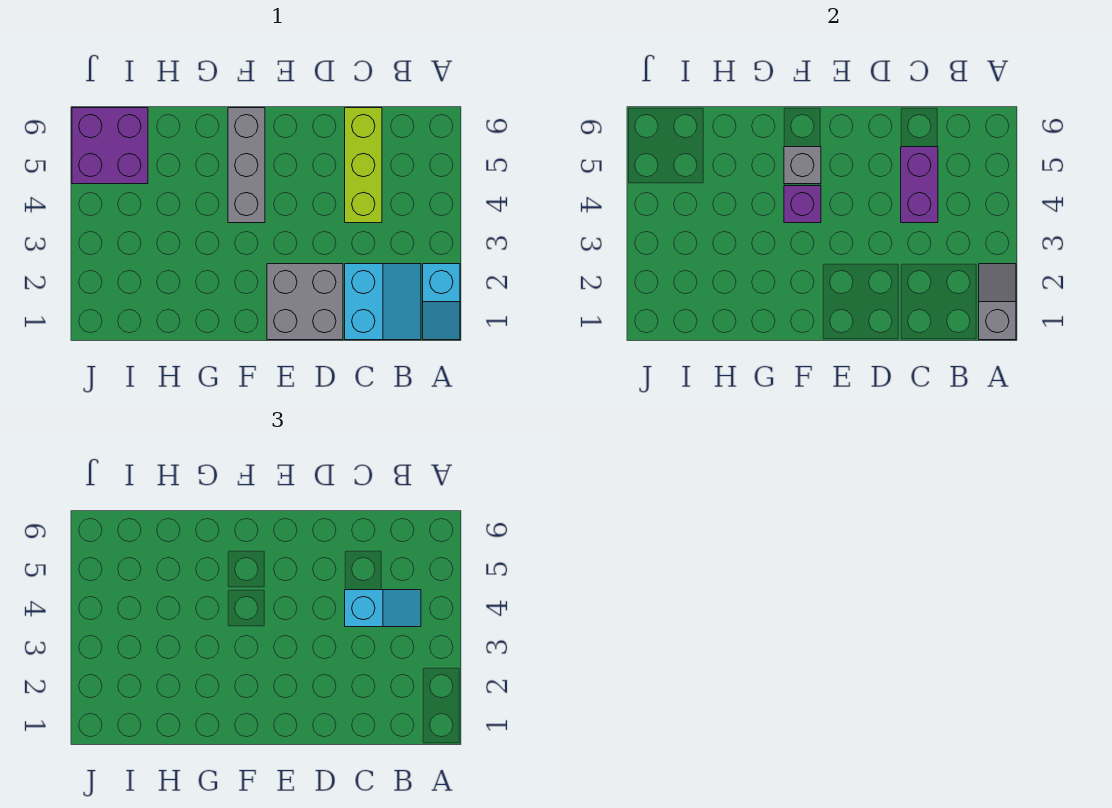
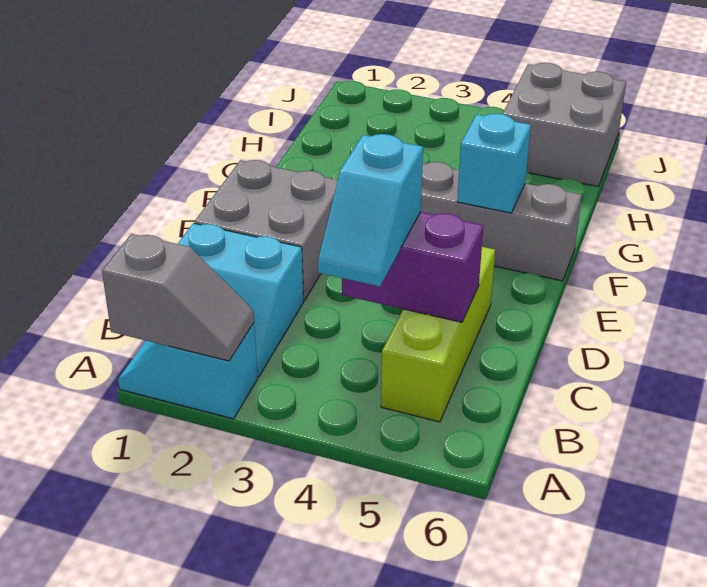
lime 1x3 brick [345,108,382,223] -> lime 1x3 brick turned to [381,247,495,422]
purple 1x1 brick [784,186,821,223] -> none
grey 1x1 brick [784,147,821,184] -> cyan 1x1 brick [457,114,531,213]
purple 2x2 brick [72,108,148,184] -> grey 2x2 brick [503,63,626,186]

